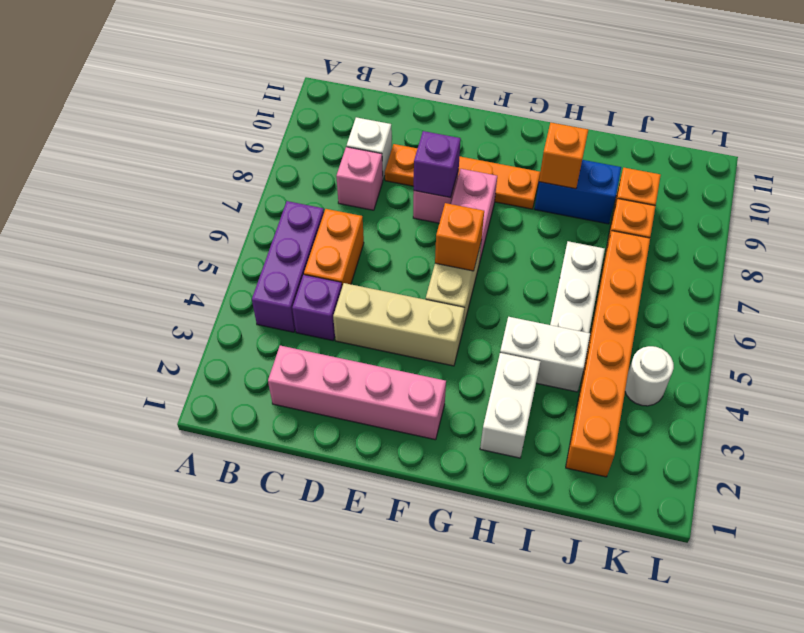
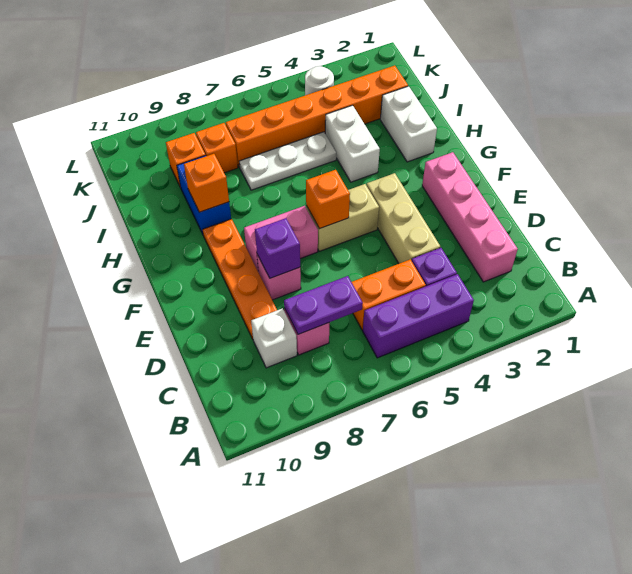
none -> purple 1x2 plate [284,276,363,334]
white 1x2 brick [480,353,541,458] -> white 1x2 brick turned to [380,86,437,162]

